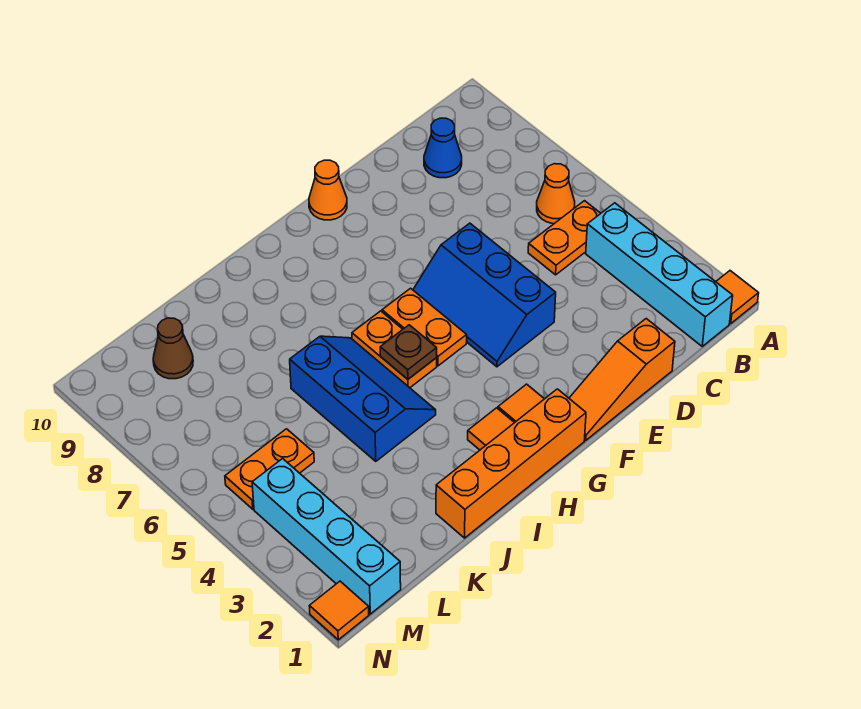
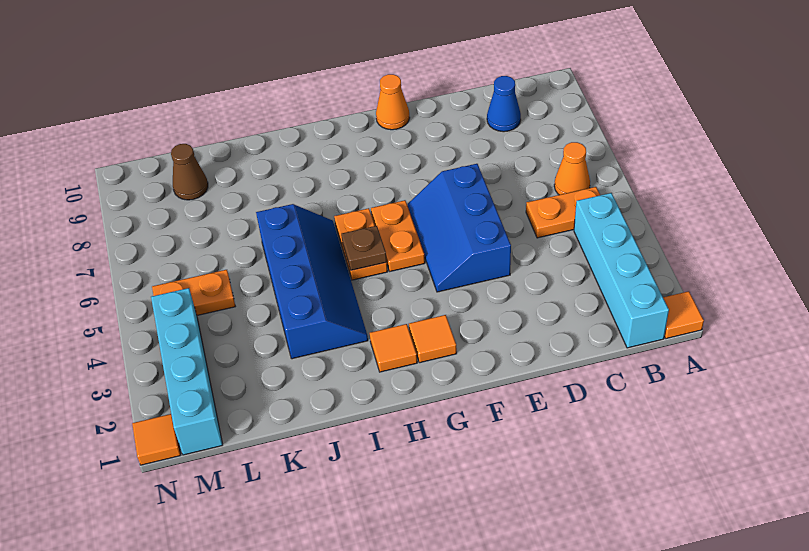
orange 1x3 slope [569,319,675,440] -> none
orange 1x4 brick [436,389,586,538] -> none
blue 2x3 slope [290,336,436,461] -> blue 2x4 slope [256,204,368,359]

